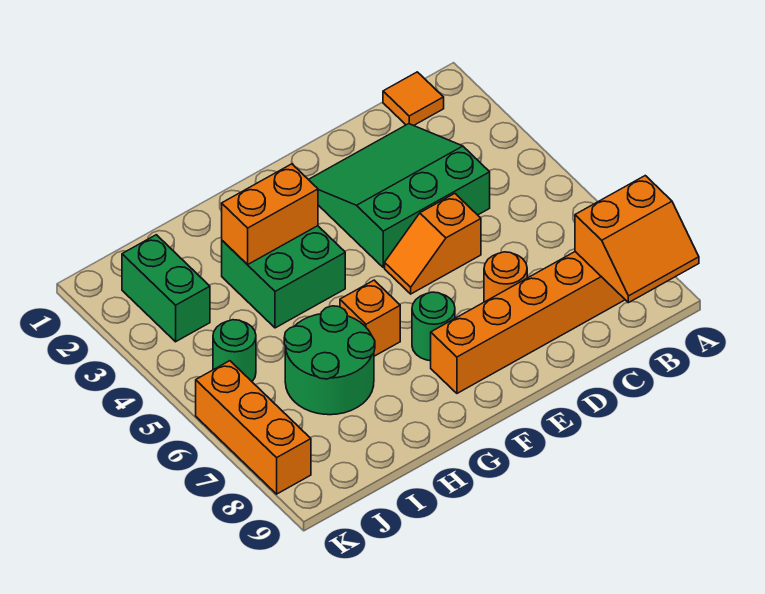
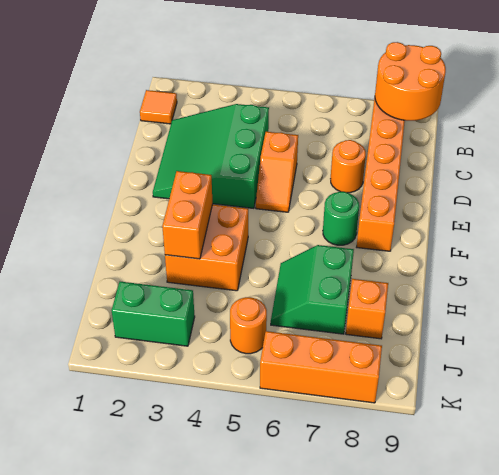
orange 2x2 slope [575,176,699,303] -> orange 2x2 round brick [375,42,446,121]
green 2x2 brick [222,226,345,328] -> orange 2x2 brick [165,204,248,291]
orange 1x1 brick [340,280,400,356] -> orange 1x1 brick moved to [346,279,388,339]
green 2x2 round brick [284,306,375,415] -> green 2x2 slope [271,245,354,334]
green 1x1 round brick [213,320,256,381] -> orange 1x1 round brick [230,297,267,354]

